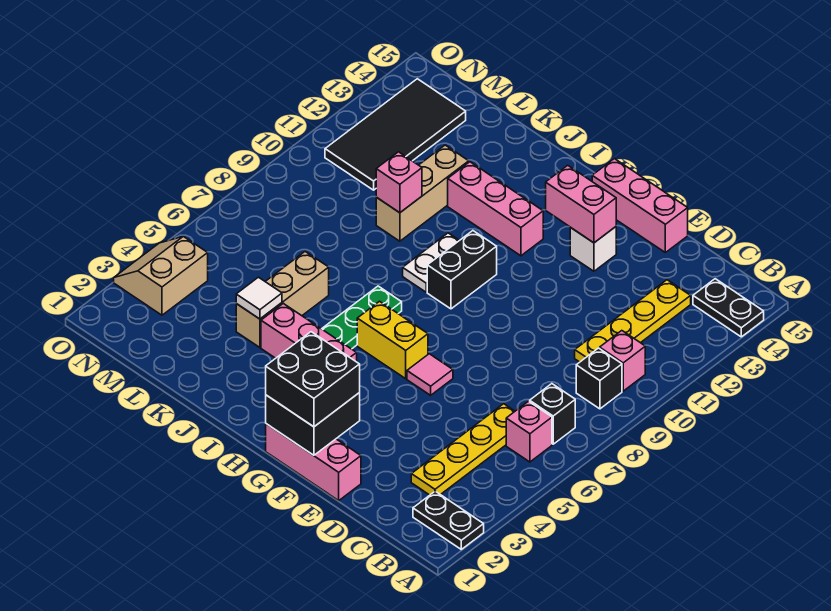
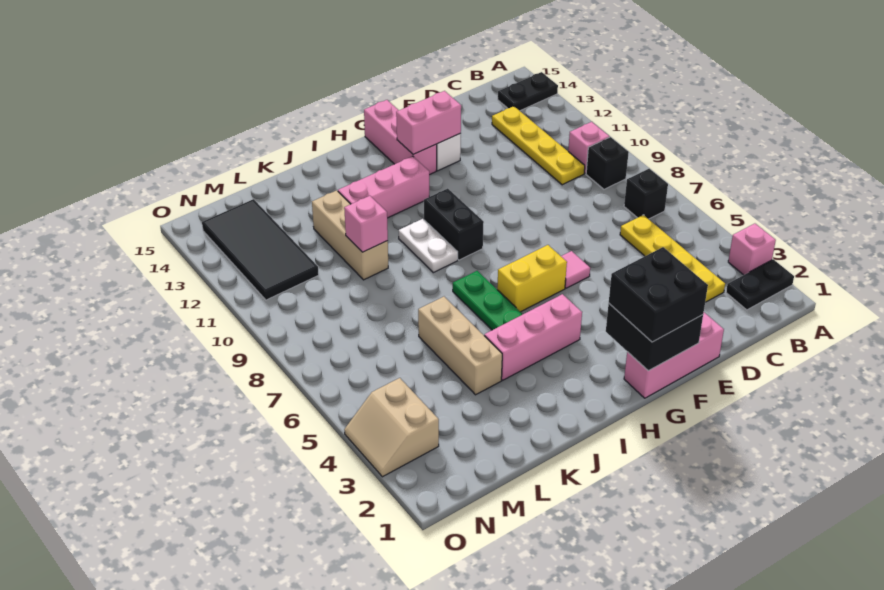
pink 1x1 brick [506,401,552,462] -> pink 1x1 brick moved to [728,224,776,275]
pink 1x3 brick [592,159,688,253] -> pink 1x3 brick turned to [364,100,437,175]
white 1x1 tile [236,277,282,319] -> none

